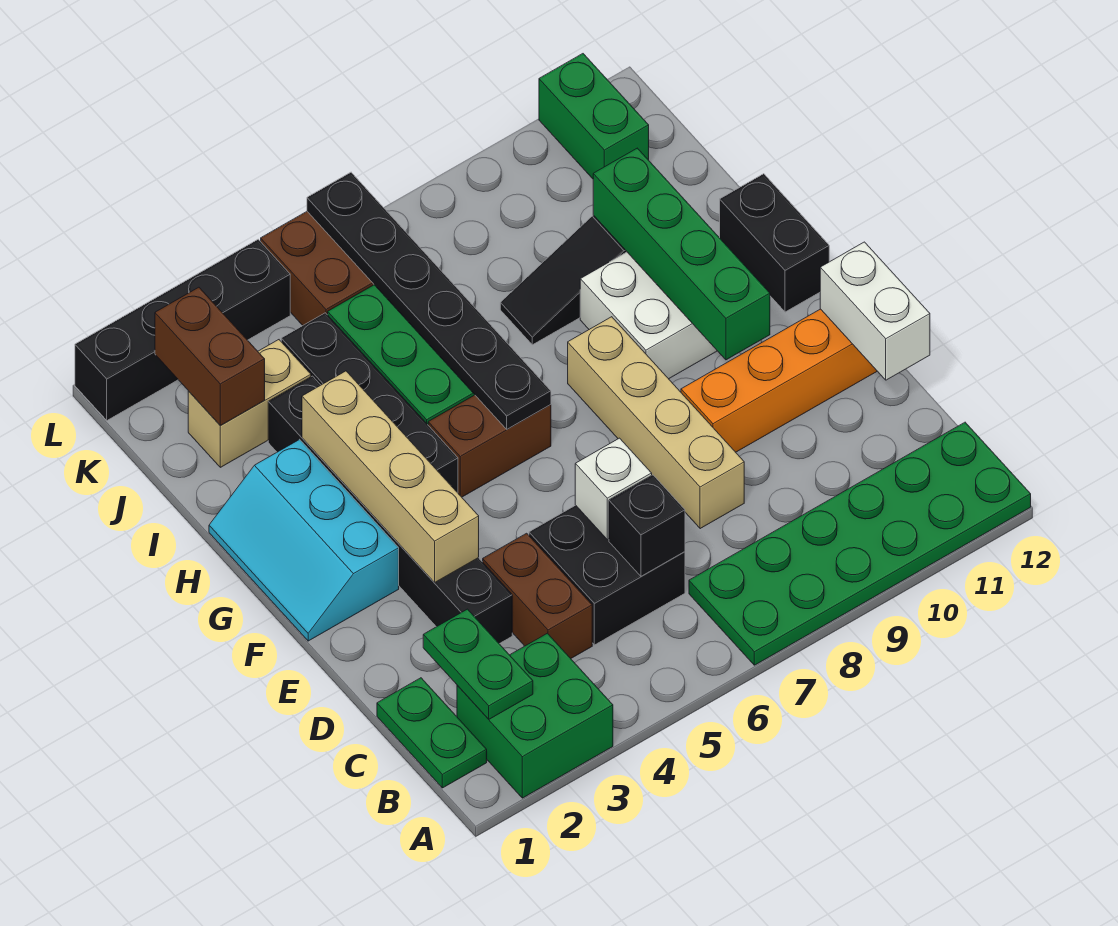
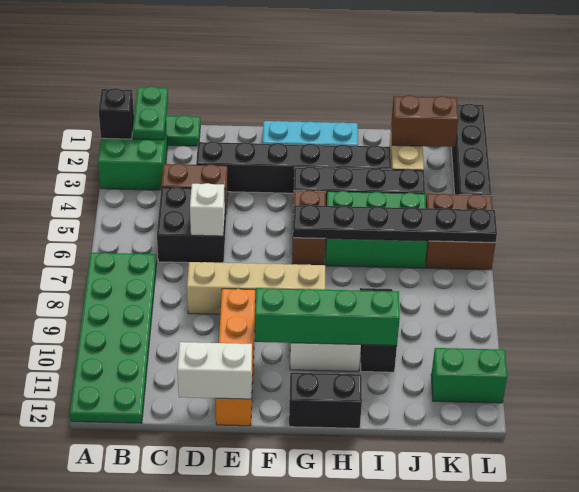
green 1x2 plate [423,609,533,719] -> green 1x2 plate turned to [133,86,168,140]
black 1x1 brick [609,475,685,576] -> black 1x1 brick moved to [99,88,134,139]
tan 1x4 brick [302,371,479,582] -> none

